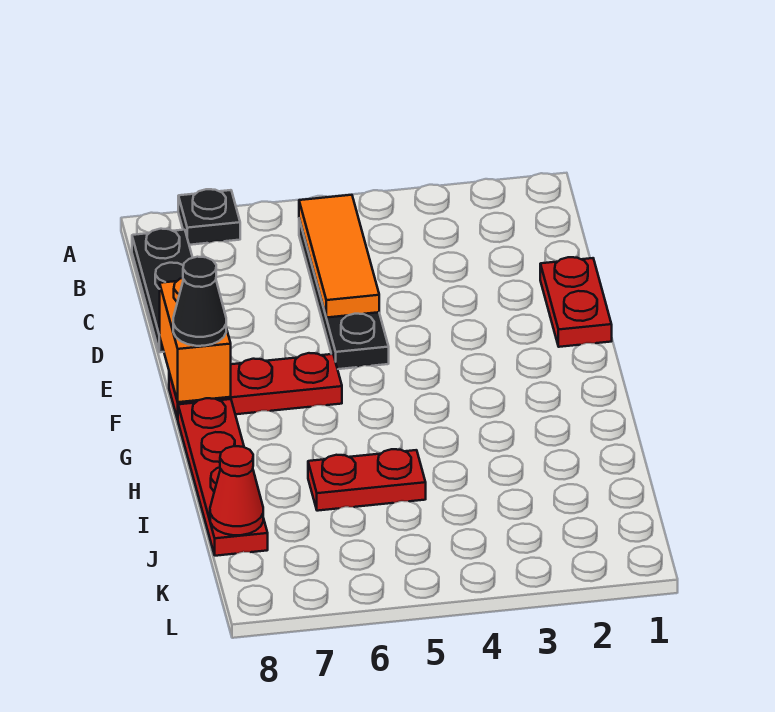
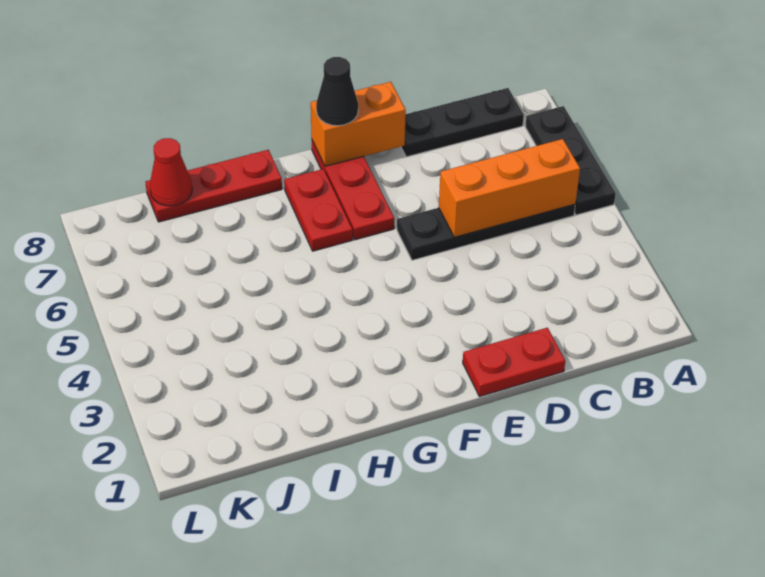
black 1x1 plate [178,189,240,245] -> black 1x3 plate [525,106,616,215]
orange 1x3 tile [299,195,379,318] -> orange 1x3 brick [439,139,580,237]
red 1x4 plate [178,398,268,556] -> red 1x3 plate [146,150,282,222]
red 1x2 plate [308,449,426,511] -> red 1x2 plate moved to [284,169,353,251]

